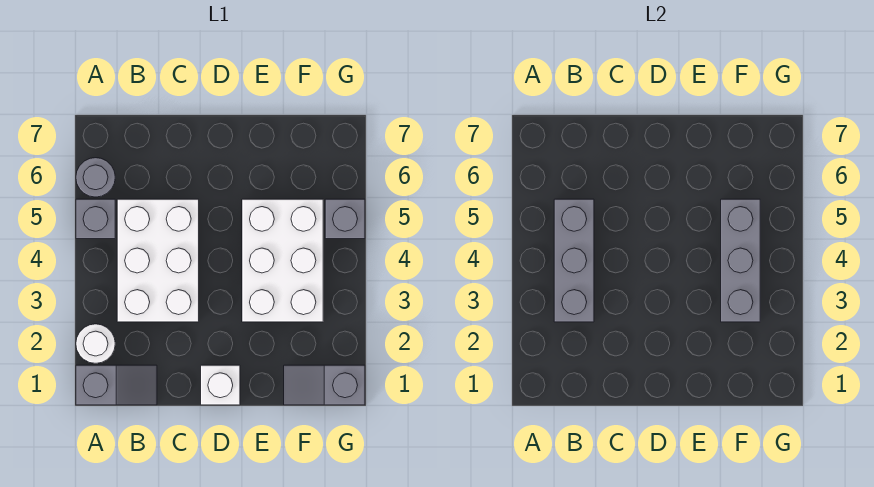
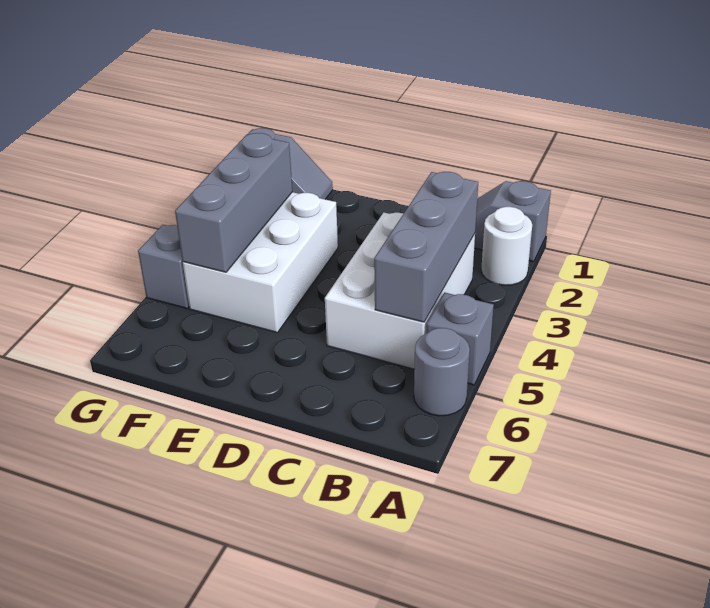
white 1x1 brick [201,365,240,405] -> none

